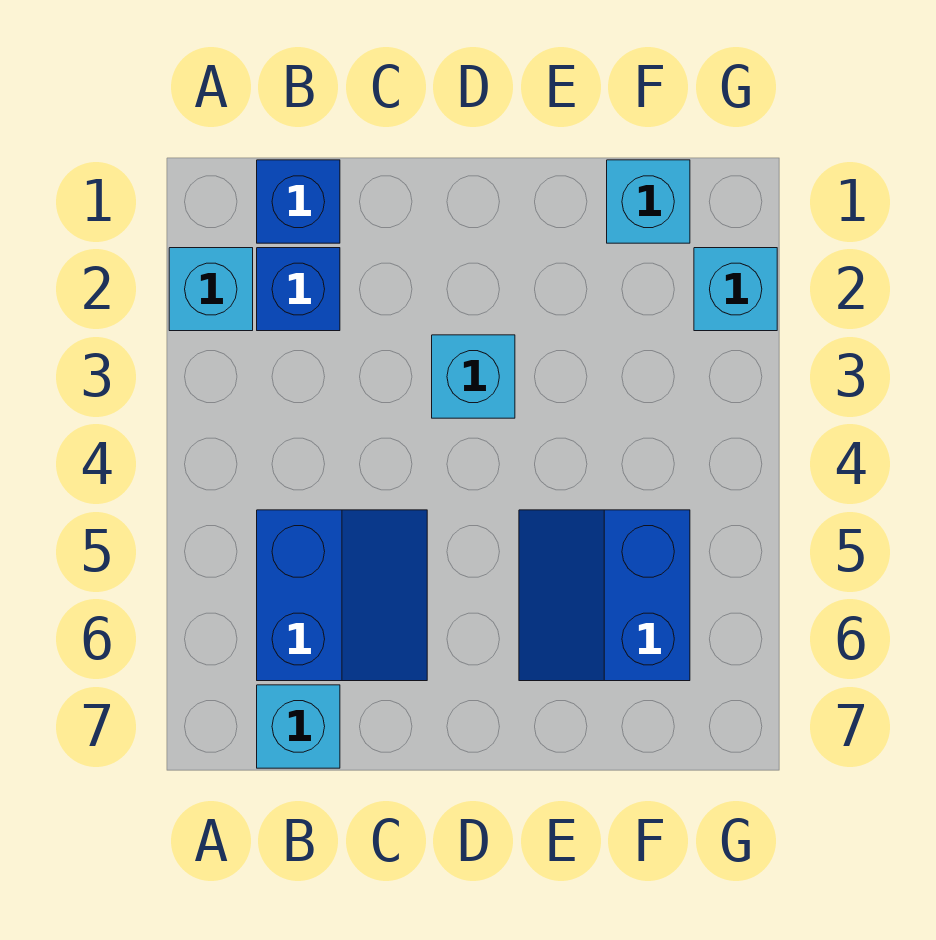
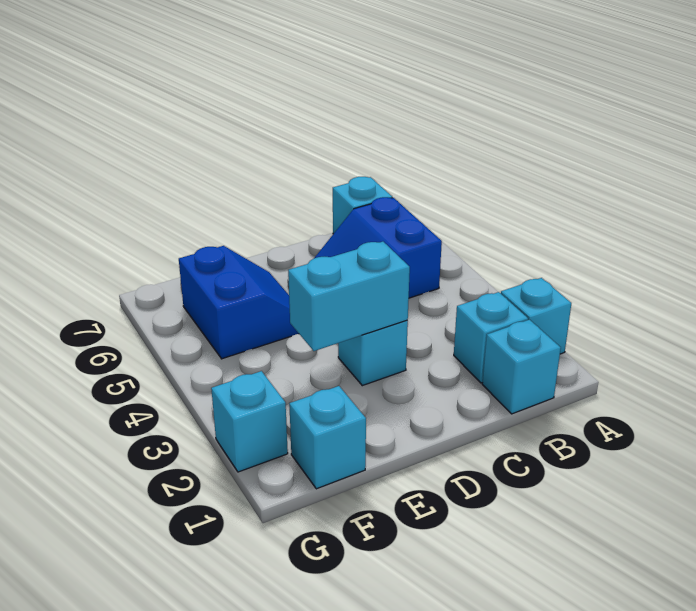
blue 1x1 brick [257,160,340,243] -> cyan 1x1 brick [482,320,561,414]
blue 1x1 brick [257,248,340,331] -> cyan 1x1 brick [454,292,528,383]
none -> cyan 1x2 brick [288,242,410,351]

